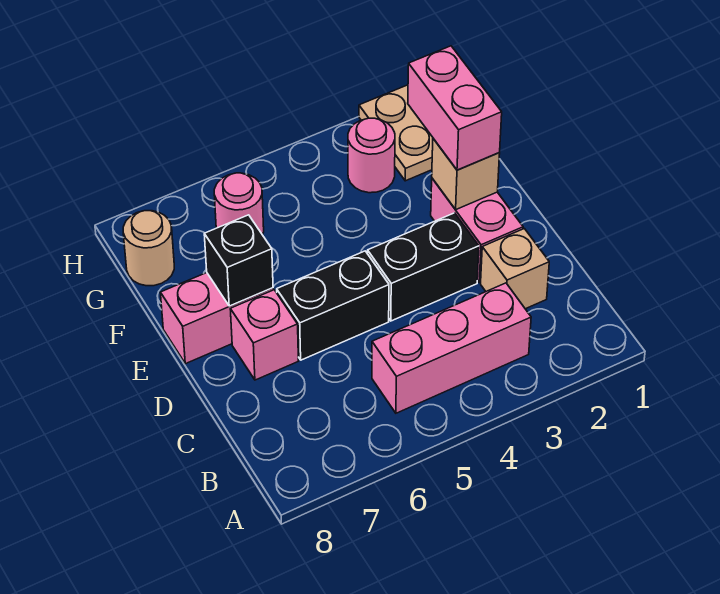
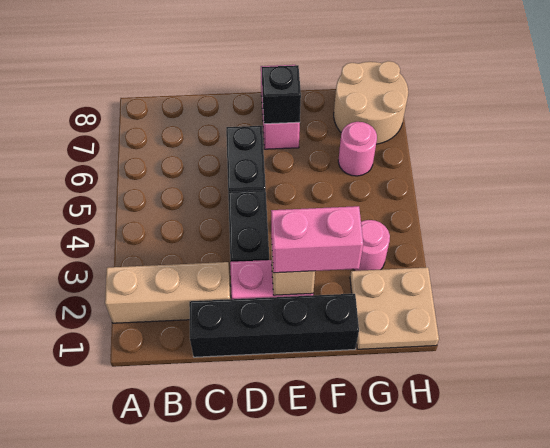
pink 1x3 brick [372,283,531,413] -> none
none -> black 1x4 brick [189,294,359,357]
tan 1x1 brick [481,229,549,309] -> tan 1x3 brick [105,262,231,323]
pink 1x1 brick [230,290,298,380] -> none
tan 1x1 round brick [123,211,174,286] -> tan 2x2 round brick [334,61,408,144]

